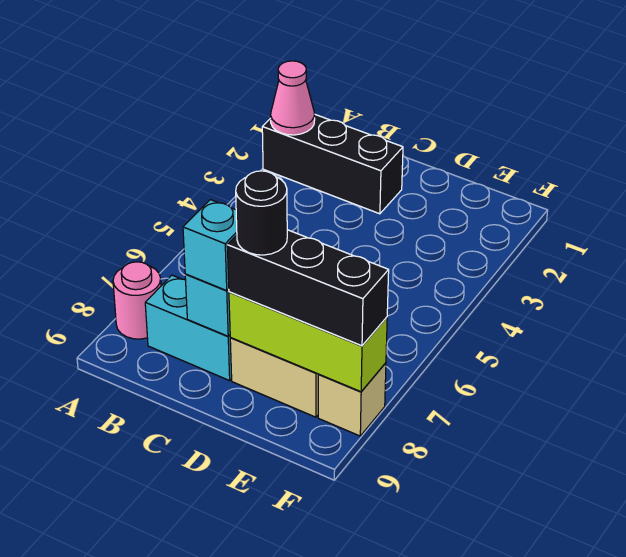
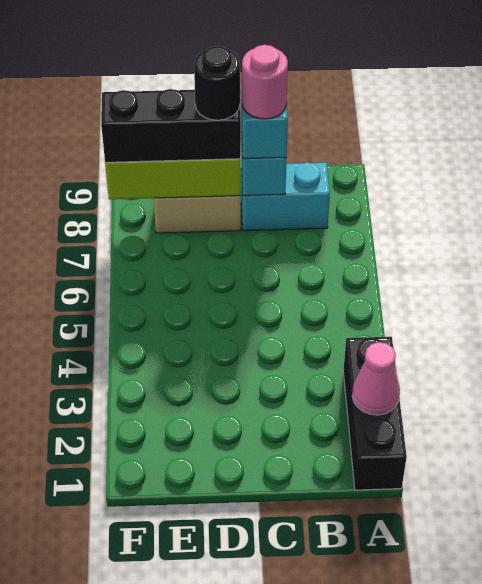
black 1x3 brick [262,115,403,214] -> black 1x3 brick turned to [343,337,407,490]
pink 1x1 round brick [113,262,161,339] -> pink 1x1 round brick moved to [242,45,288,119]
tan 1x1 brick [318,363,386,436] -> none

